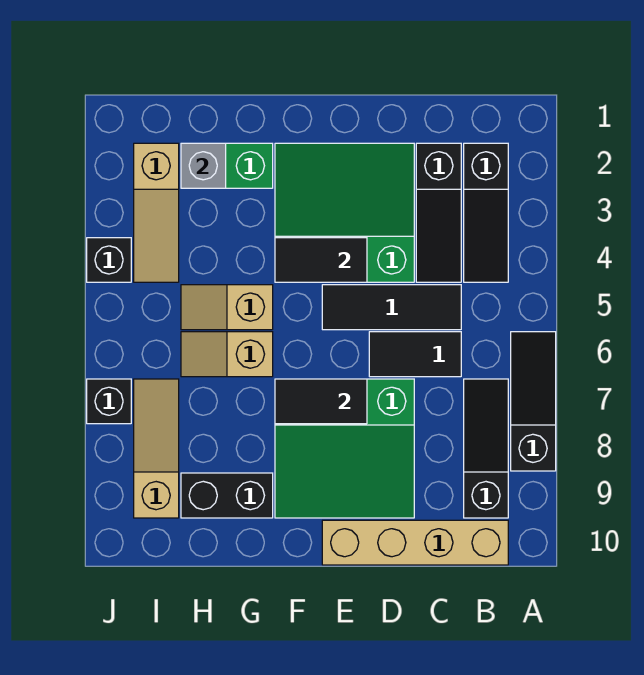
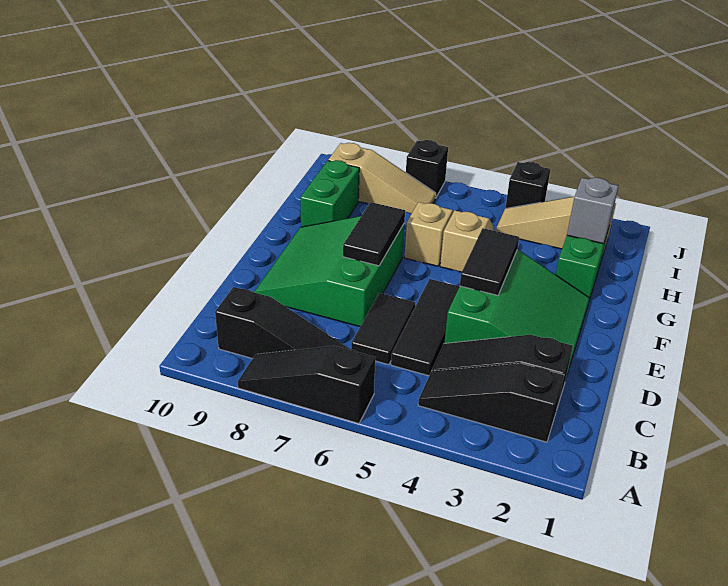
black 1x3 slope [511,332,556,471] -> black 1x3 slope turned to [238,346,375,424]
tan 1x4 brick [322,520,508,565] -> none
black 1x2 brick [181,473,273,518] -> green 1x2 brick [300,160,359,227]

